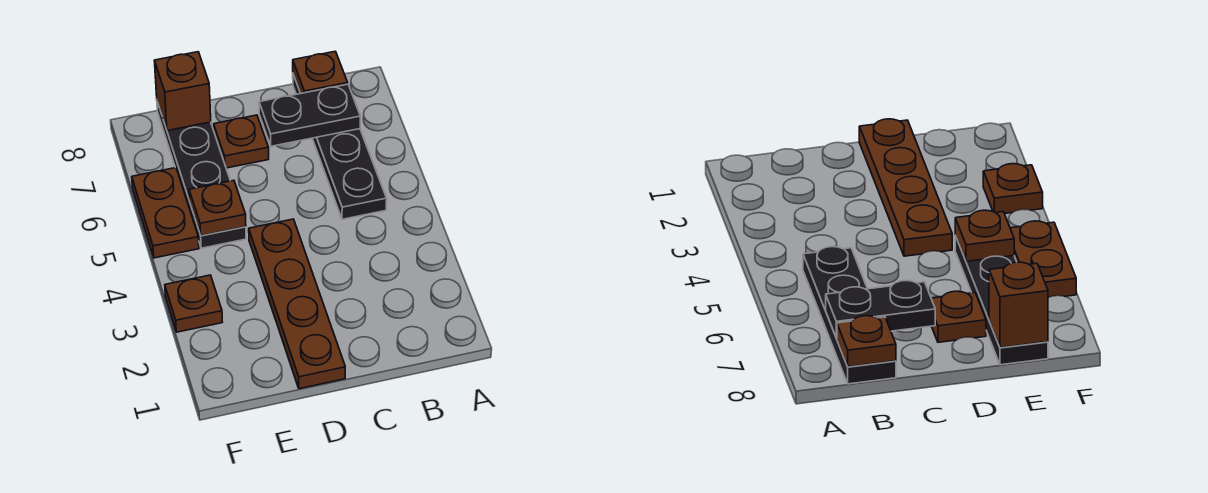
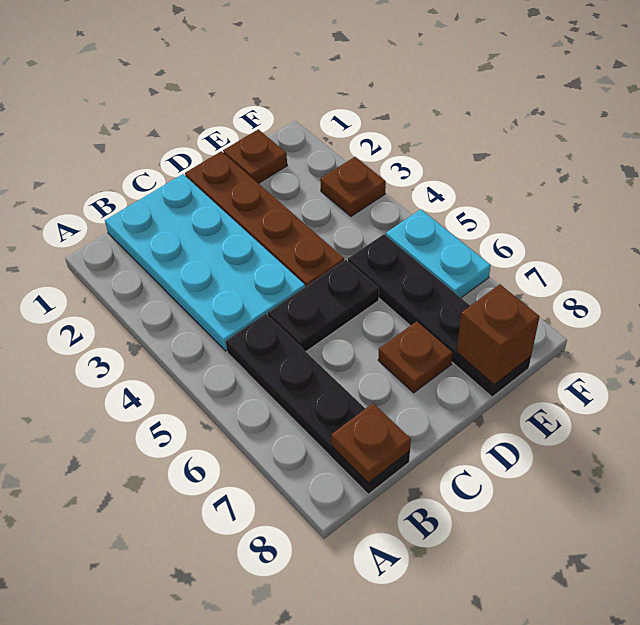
none -> cyan 2x4 plate [105,174,305,351]
black 1x2 plate [259,84,361,146] -> black 1x2 plate moved to [268,260,379,351]
brown 1x1 plate [189,180,246,236] -> brown 1x1 plate moved to [223,129,287,184]
brown 1x2 plate [132,168,199,258] -> cyan 1x2 plate [386,209,491,298]

